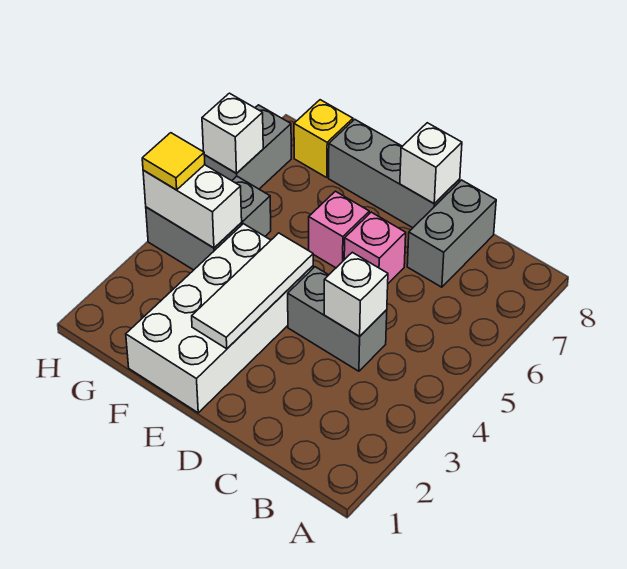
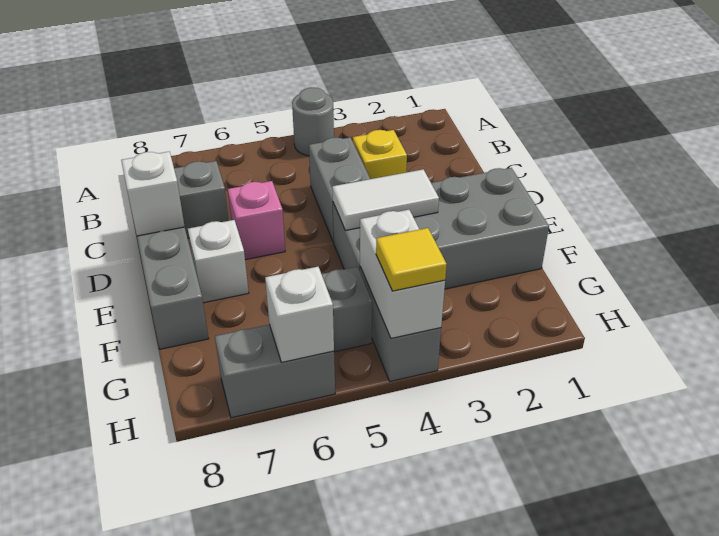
none -> grey 1x1 round brick [292,88,334,156]
white 1x1 brick [324,252,388,336] -> white 1x1 brick moved to [188,220,249,303]
white 2x4 brick [126,224,313,413] -> grey 2x4 brick [333,168,549,289]
white 1x3 tile [192,233,313,349] -> white 1x2 tile [332,169,439,230]
pink 1x1 brick [309,191,369,268] -> none
yellow 1x1 brick [294,100,353,178] -> yellow 1x1 brick moved to [353,130,407,179]

